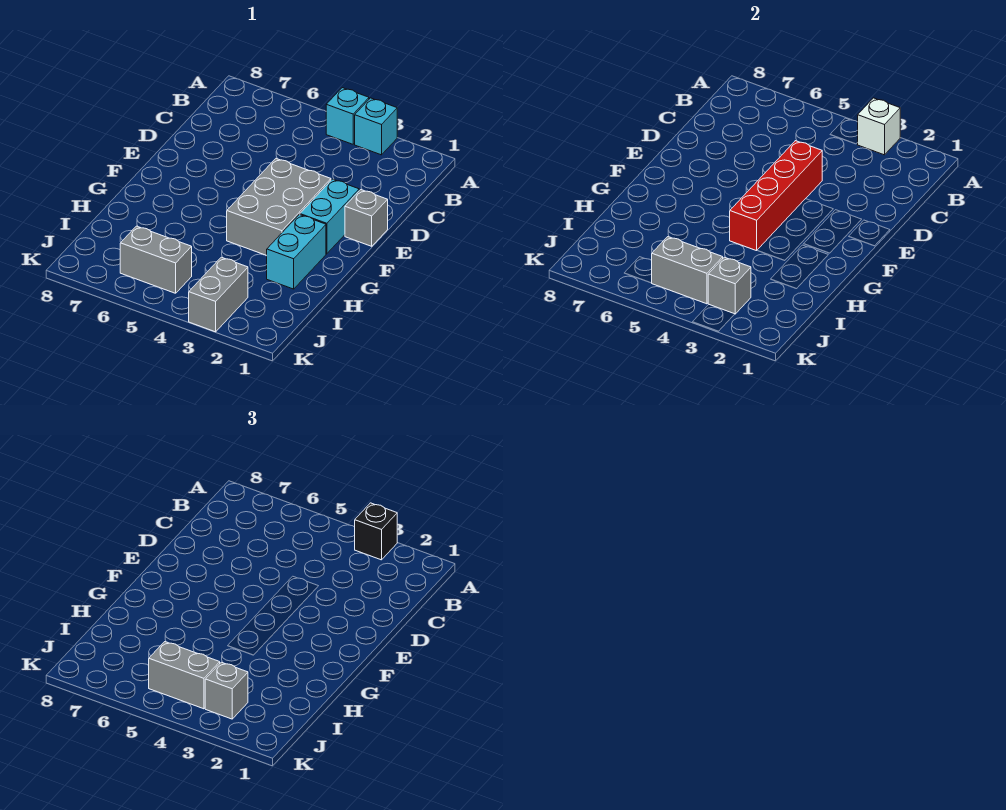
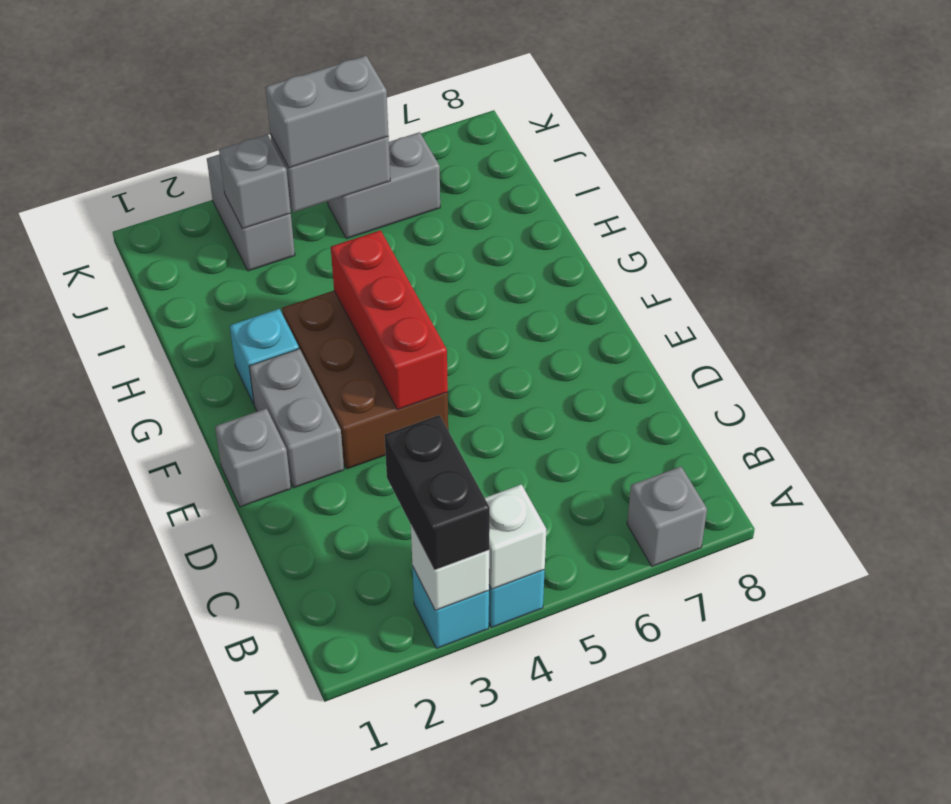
black 1x1 brick [355,503,397,560] -> black 1x2 brick [384,415,490,570]
none -> white 1x1 brick [485,485,546,589]
red 1x4 brick [730,141,822,251] -> red 1x3 brick [331,230,448,410]
cyan 1x2 brick [300,179,359,254] -> grey 1x2 brick [249,349,344,488]
grey 2x3 brick [227,159,331,255] -> brown 2x3 brick [282,291,448,469]
cyan 1x2 brick [267,215,326,289] -> cyan 1x1 brick [230,309,299,404]
grey 1x1 brick [205,662,248,719] -> grey 1x1 brick moved to [627,467,707,566]

